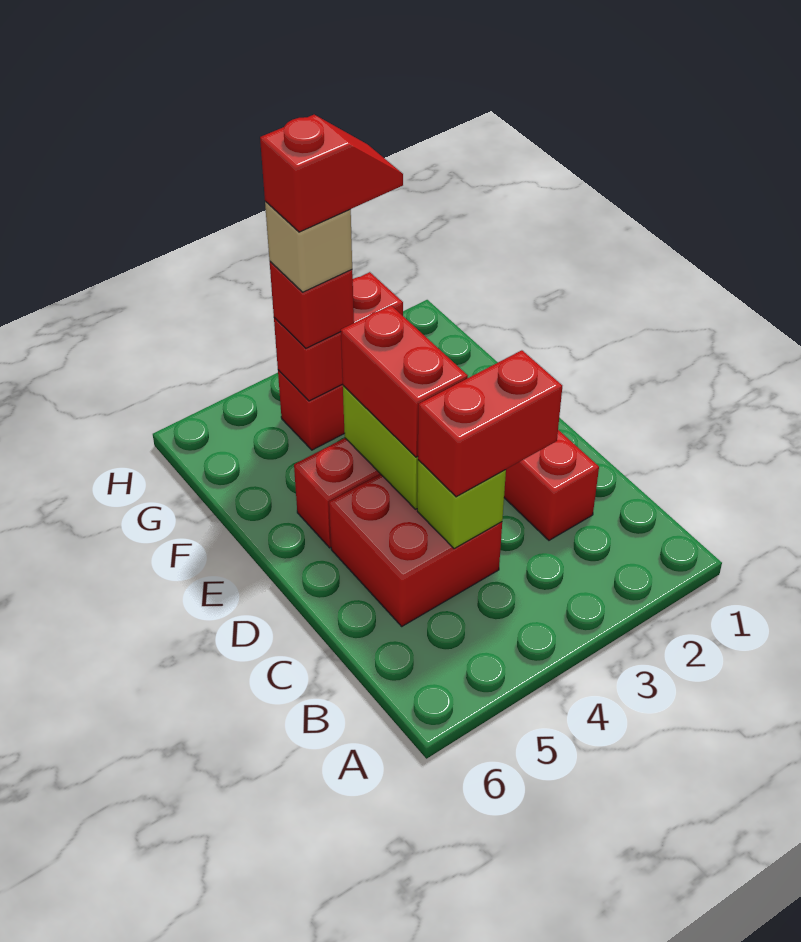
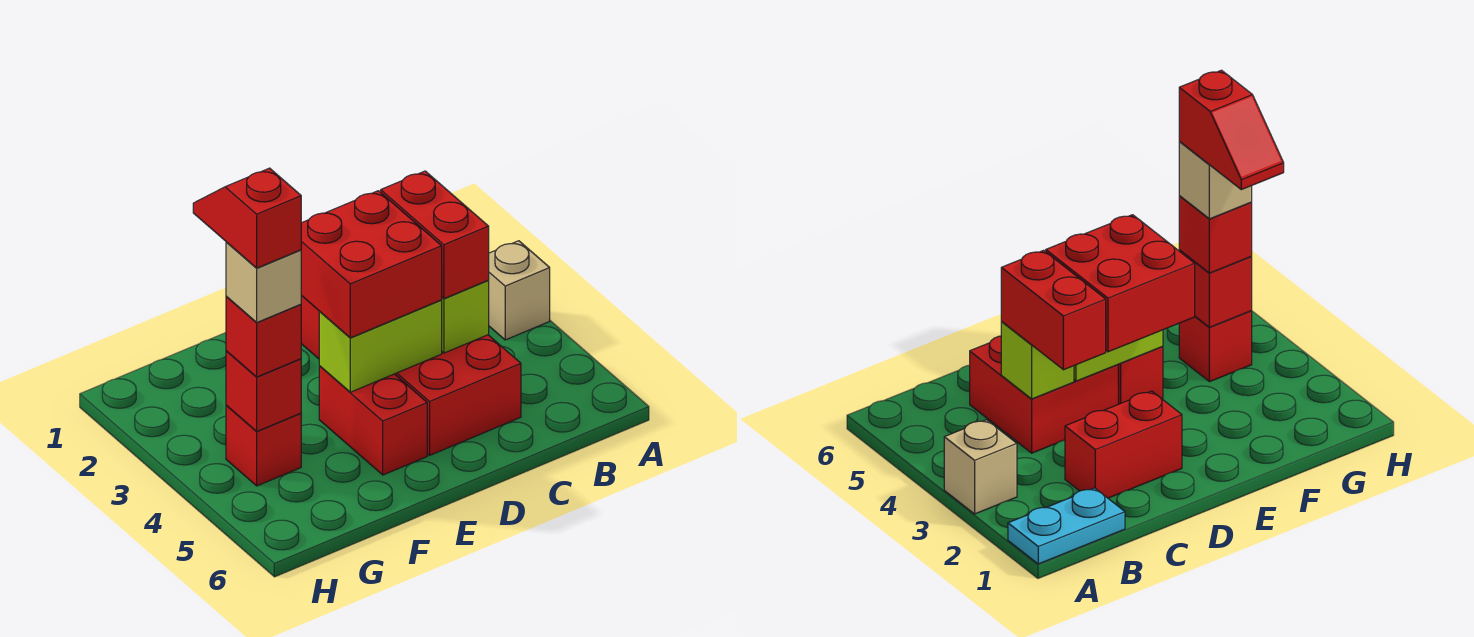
none -> cyan 1x2 plate [1008,488,1125,564]
none -> tan 1x1 brick [488,241,550,340]
red 1x2 brick [341,305,468,457] -> red 2x2 brick [301,191,442,338]
red 1x2 brick [274,272,403,401] -> red 1x1 brick [226,351,301,431]

